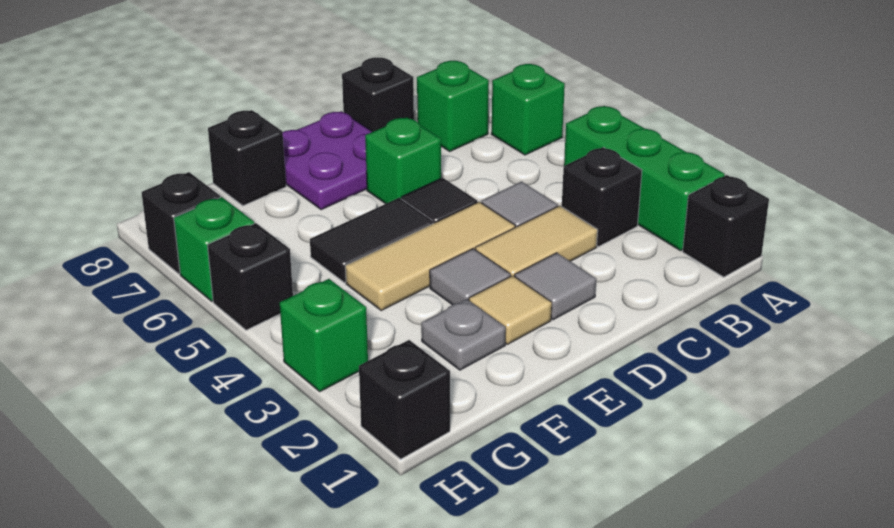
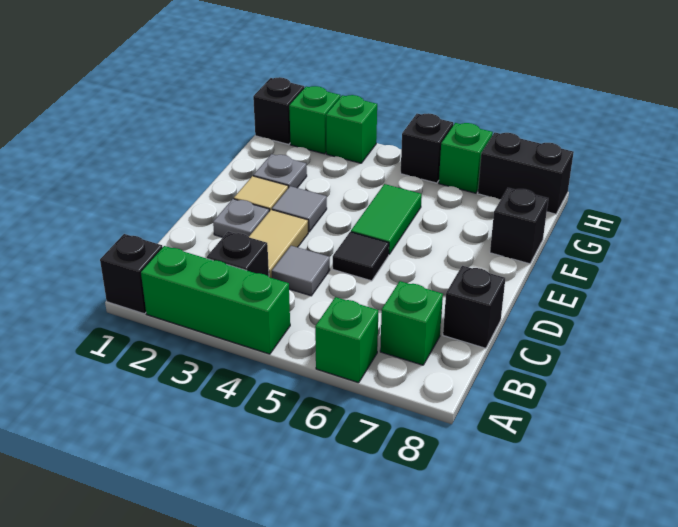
grey 1x1 tile [515,253,596,320] -> grey 1x1 plate [213,199,269,237]
tan 1x3 tile [345,202,515,310] -> none
green 1x1 brick [365,117,441,204] -> green 1x1 brick moved to [289,86,340,154]
purple 2x2 plate [283,111,372,210] -> none
black 1x2 tile [310,198,434,283] -> green 1x2 tile [351,184,422,254]
black 1x1 brick [142,172,220,274] -> black 1x2 brick [478,133,574,214]

